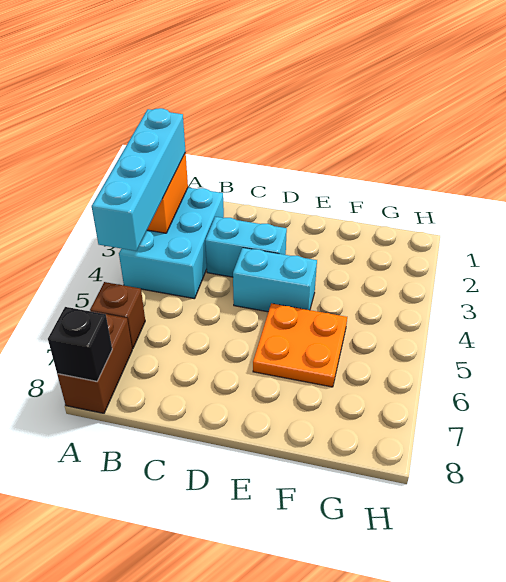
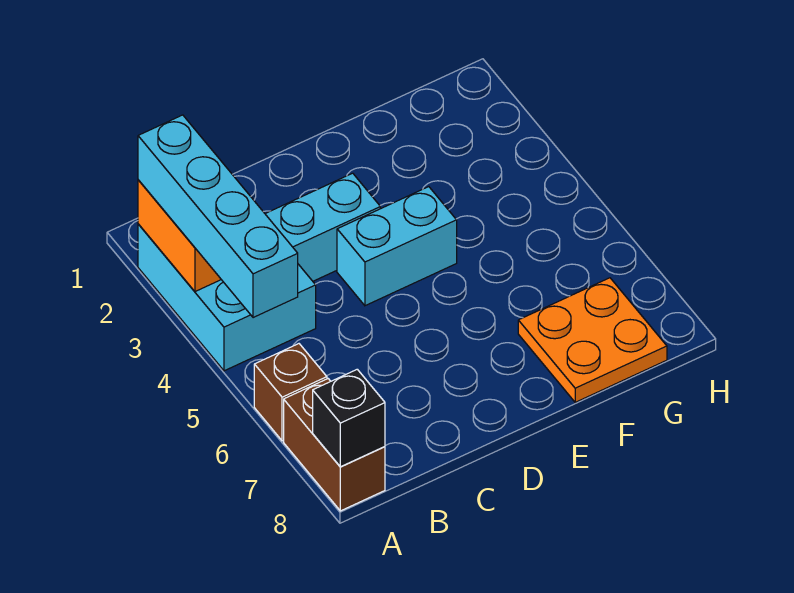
orange 2x2 plate [253,303,347,387] -> orange 2x2 plate moved to [518,278,667,402]

